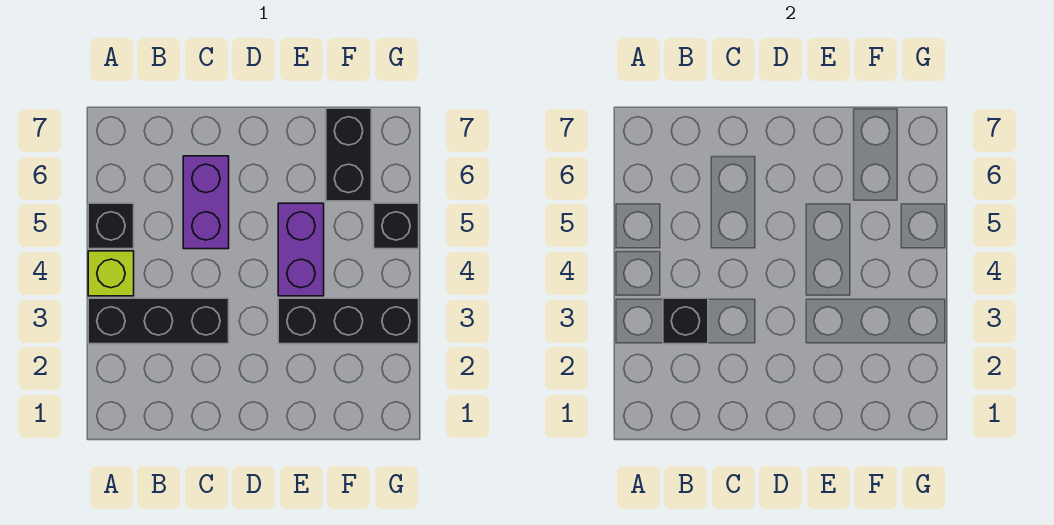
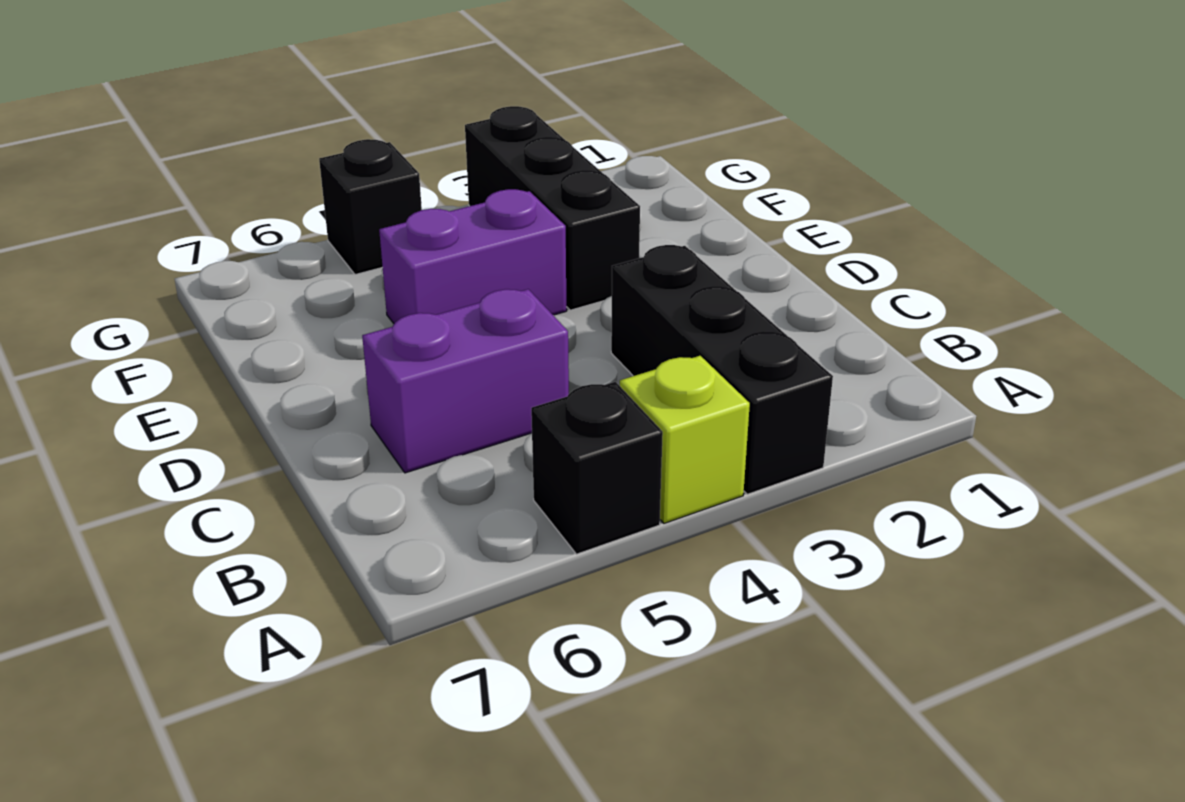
black 1x1 brick [663,298,708,344] -> none
black 1x2 brick [326,108,371,201] -> none

